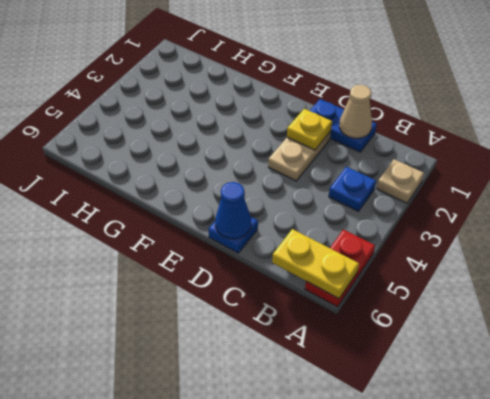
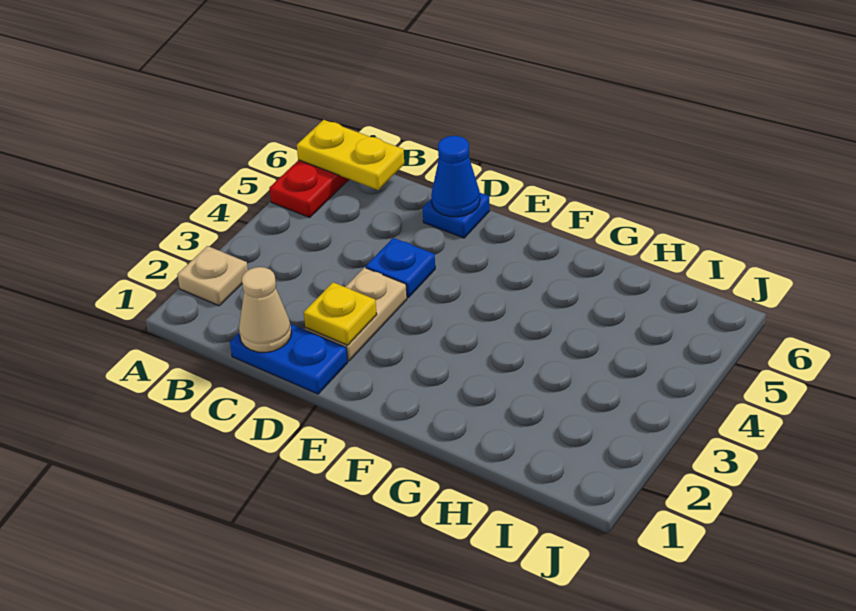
blue 1x1 plate [329,167,376,211] -> blue 1x1 plate moved to [366,238,435,297]

